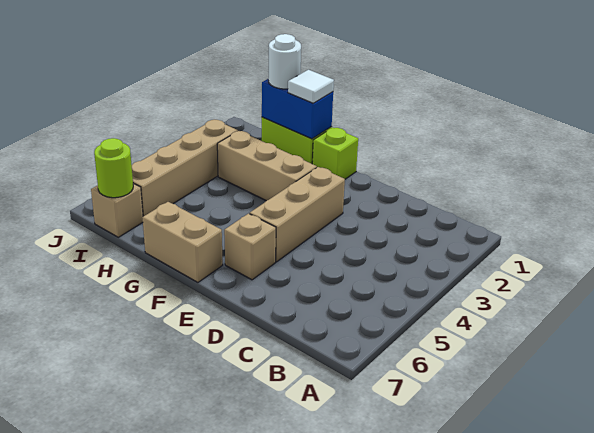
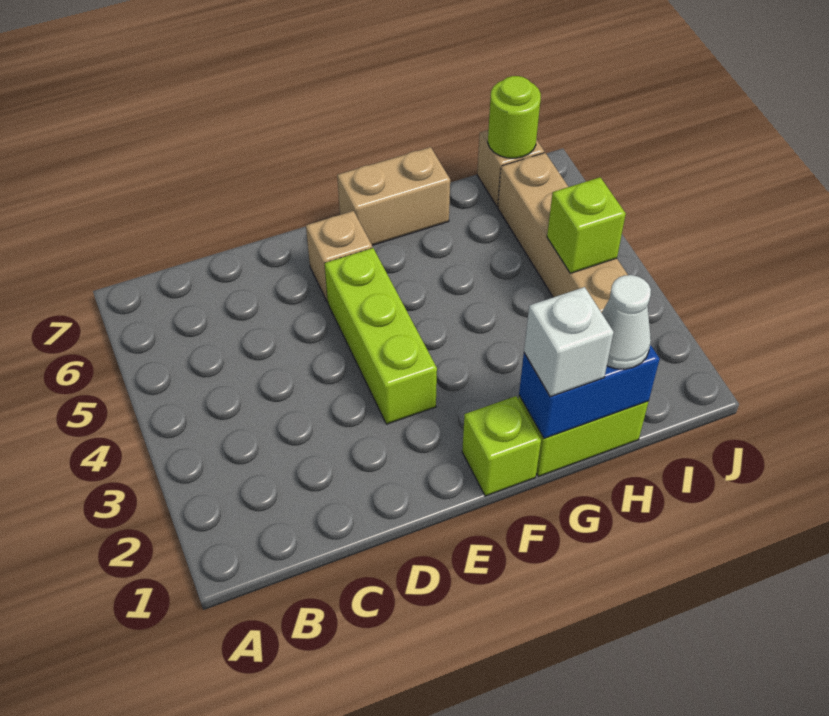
tan 1x3 brick [250,167,345,262] -> lime 1x3 brick [325,248,437,424]
tan 1x3 brick [217,131,317,201] -> none
white 1x1 tile [288,70,334,103] -> white 1x1 brick [524,287,614,397]
white 1x1 round brick [268,34,301,89] -> white 1x1 cone [602,275,651,369]
none -> lime 1x1 brick [547,177,626,273]

